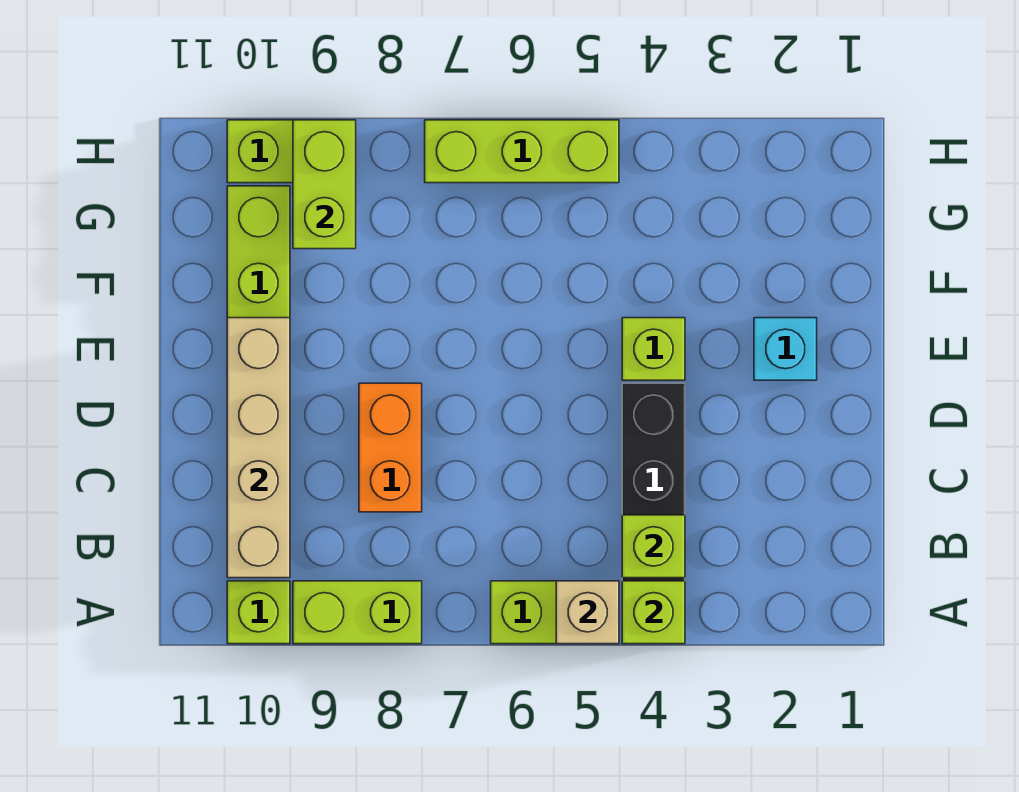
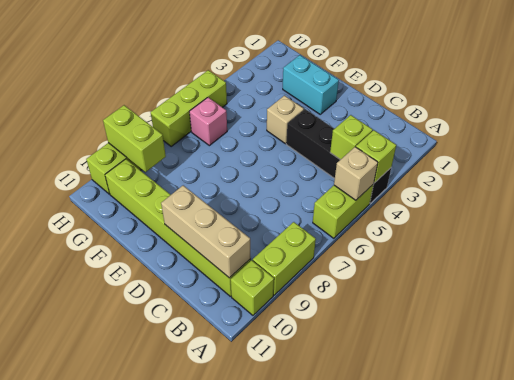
tan 1x4 brick [227,318,290,578] -> tan 1x3 brick [161,185,251,278]
orange 1x2 brick [359,383,422,512] -> none
cyan 1x1 brick [754,318,817,380] -> cyan 1x2 brick [283,55,339,114]
lime 1x1 brick [622,318,685,380] -> tan 1x1 brick [267,96,304,144]
none -> pink 1x1 brick [189,98,227,146]

